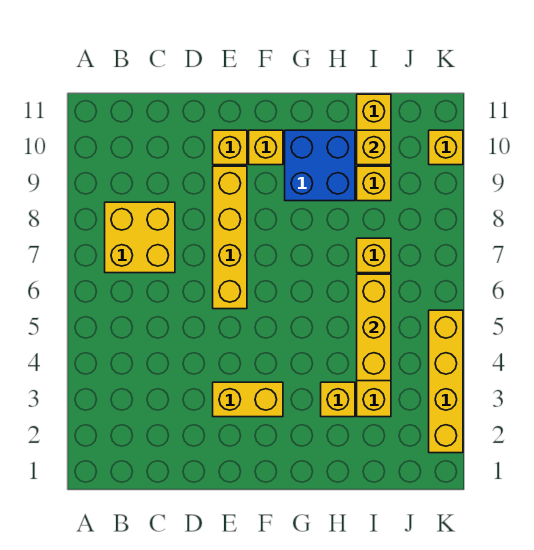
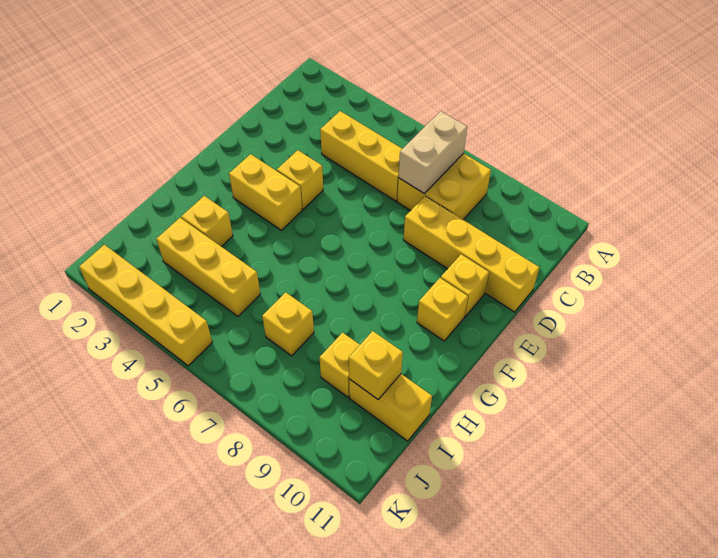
none -> tan 1x2 brick [399,111,467,194]
yellow 1x2 brick [213,382,283,417] -> yellow 1x2 brick turned to [229,154,302,230]
yellow 1x4 brick [213,166,247,309] -> yellow 1x4 brick moved to [403,196,540,312]
blue 2x2 brick [285,130,355,201] -> none
yellow 1x3 brick [357,274,391,381] -> yellow 1x3 brick moved to [320,111,402,201]
yellow 1x1 brick [429,130,463,165] -> yellow 1x1 brick moved to [277,150,323,209]

